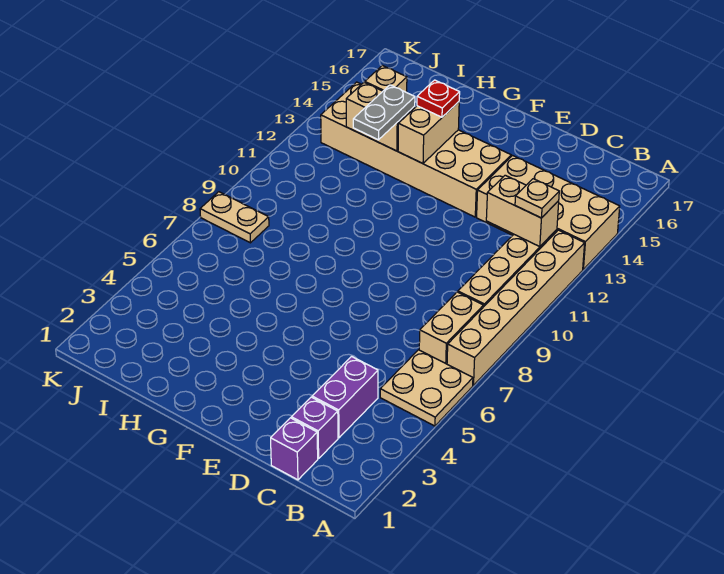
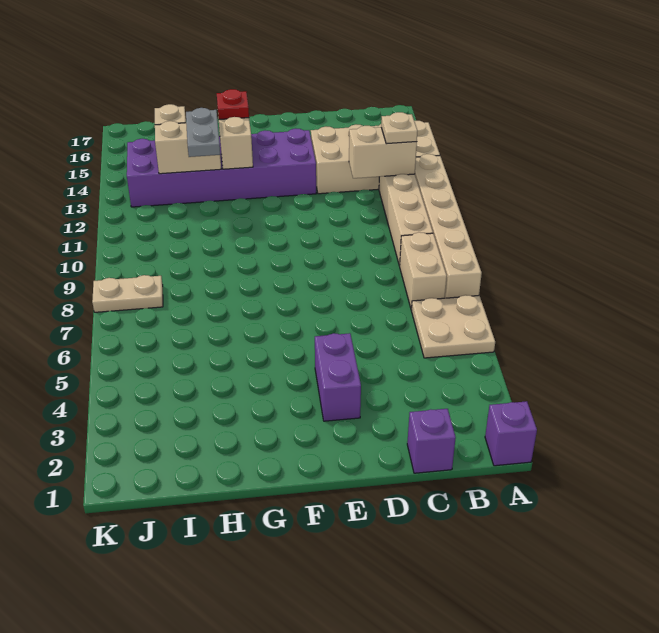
purple 1x1 brick [291,397,338,459] -> purple 1x1 brick moved to [485,401,537,466]
purple 1x2 brick [312,356,378,438] -> purple 1x2 brick moved to [315,333,361,421]
tan 2x6 brick [321,82,511,217] -> purple 2x6 brick [127,128,316,207]

